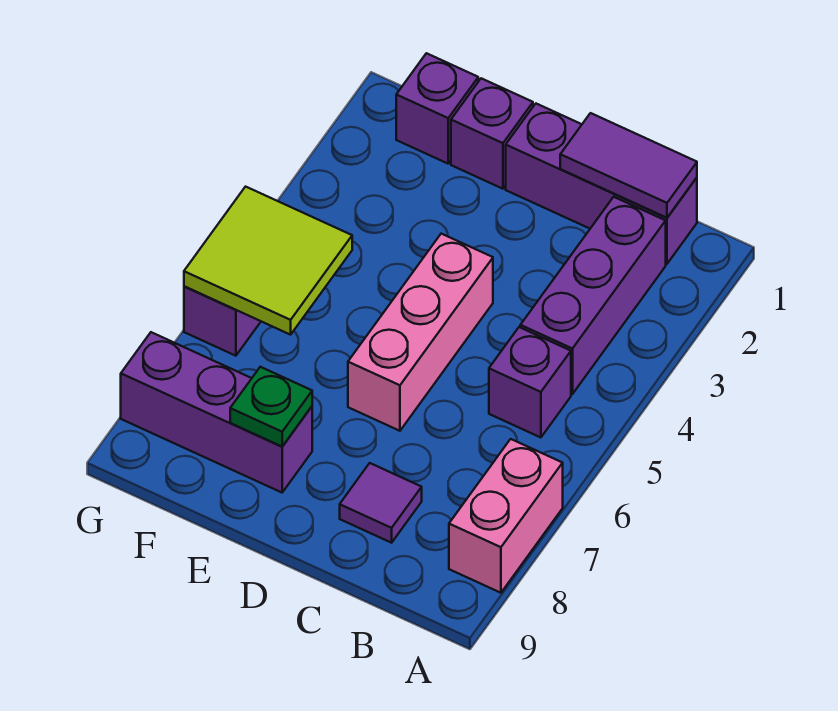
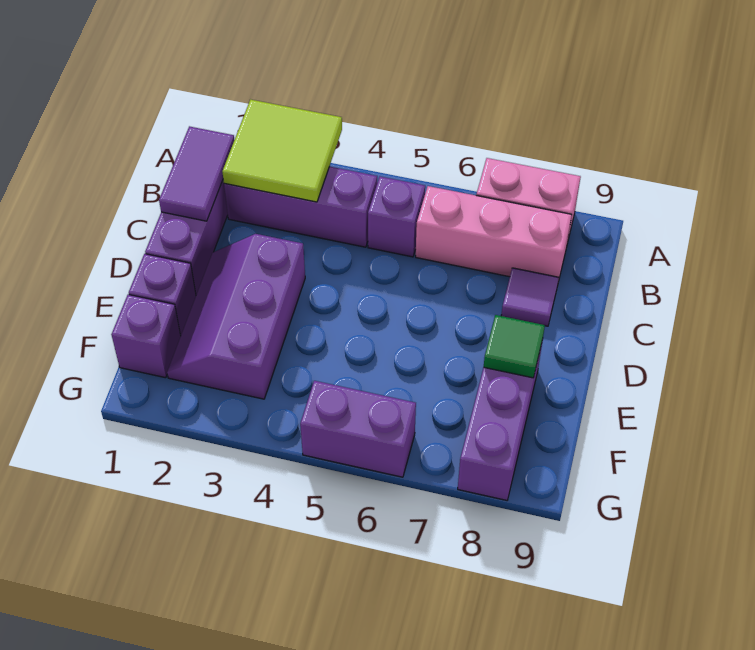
none -> purple 2x3 slope [167,234,305,399]
pink 1x3 brick [348,234,493,431] -> pink 1x3 brick moved to [416,186,572,282]
green 1x1 plate [230,367,312,446] -> green 1x1 tile [484,315,545,378]
lime 2x2 tile [184,187,352,335] -> lime 2x2 tile moved to [222,100,342,202]

